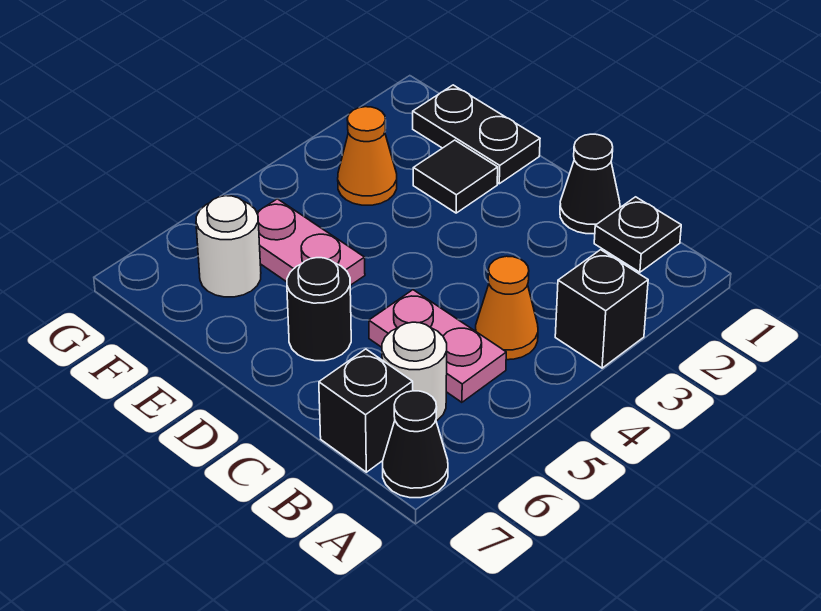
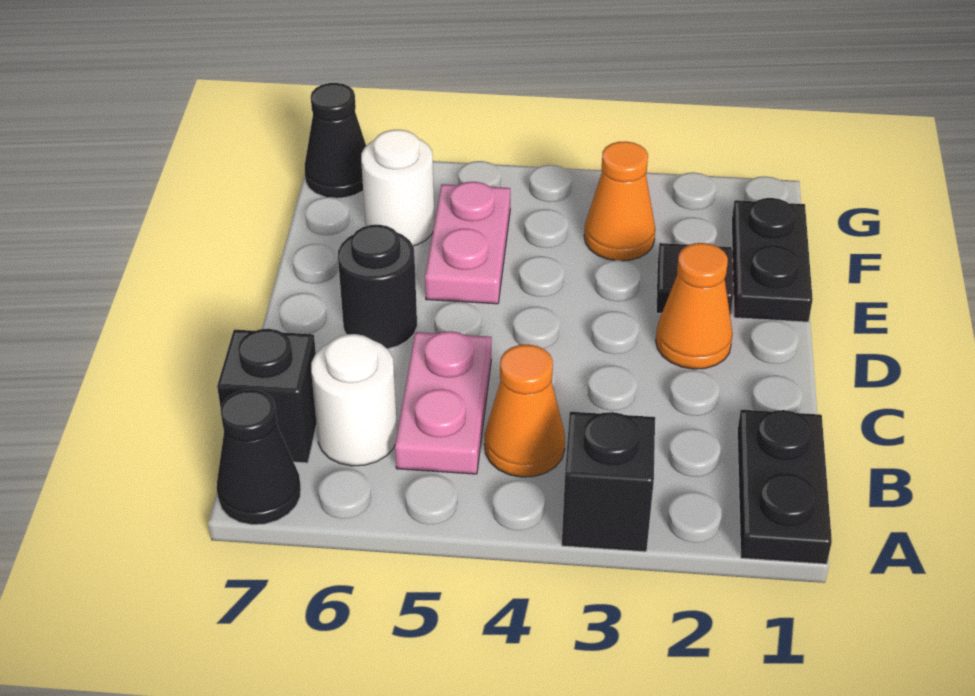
black 1x1 plate [594,197,681,272] -> black 1x2 plate [737,410,832,564]
black 1x1 cone [560,134,620,234] -> black 1x1 cone moved to [305,83,366,198]
none -> orange 1x1 cone [656,243,733,369]

